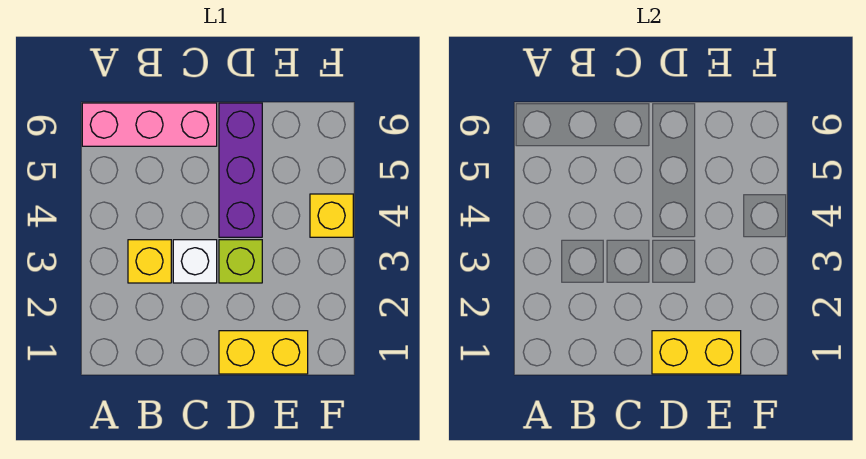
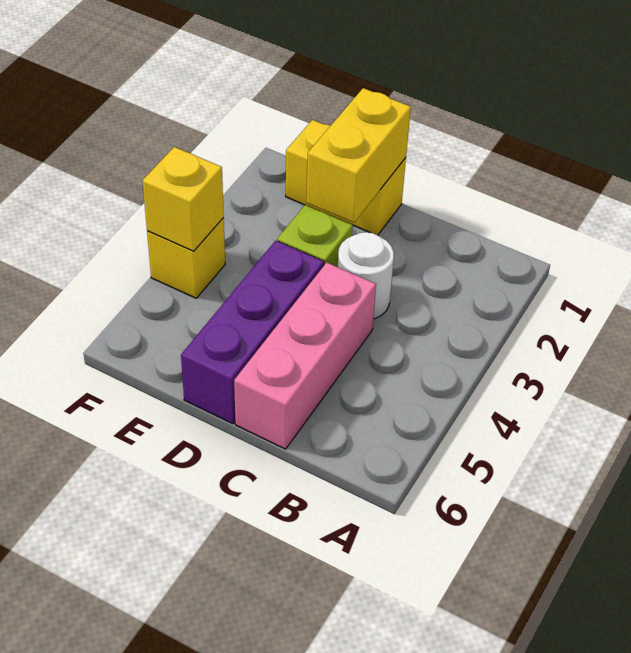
pink 1x3 brick [82,103,217,146] -> pink 1x3 brick turned to [234,263,376,449]
yellow 1x1 brick [128,240,171,283] -> yellow 1x1 brick moved to [142,147,224,251]
white 1x1 brick [173,240,217,283] -> white 1x1 round brick [338,232,394,319]
yellow 1x2 brick [652,331,741,374] -> yellow 1x2 brick turned to [306,88,411,223]

